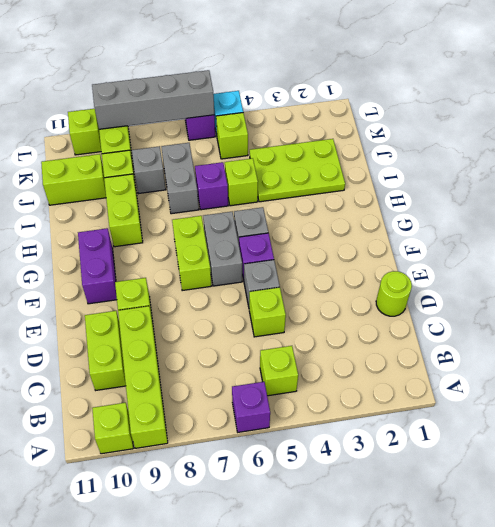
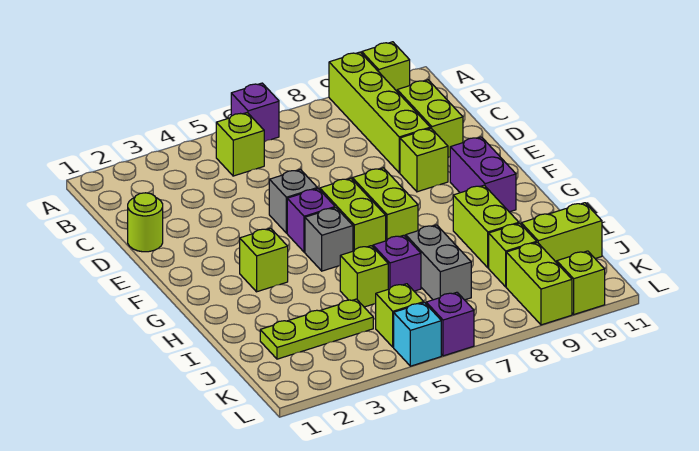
lime 1x1 brick [249,287,286,337] -> lime 1x1 brick moved to [240,228,288,292]
grey 1x2 brick [203,212,242,286] -> lime 1x2 brick [320,178,386,251]
lime 2x3 plate [250,139,345,202] -> lime 1x3 plate [260,299,373,359]
grey 1x1 brick [132,146,166,194] -> none
grey 1x4 brick [92,70,214,129] -> none

